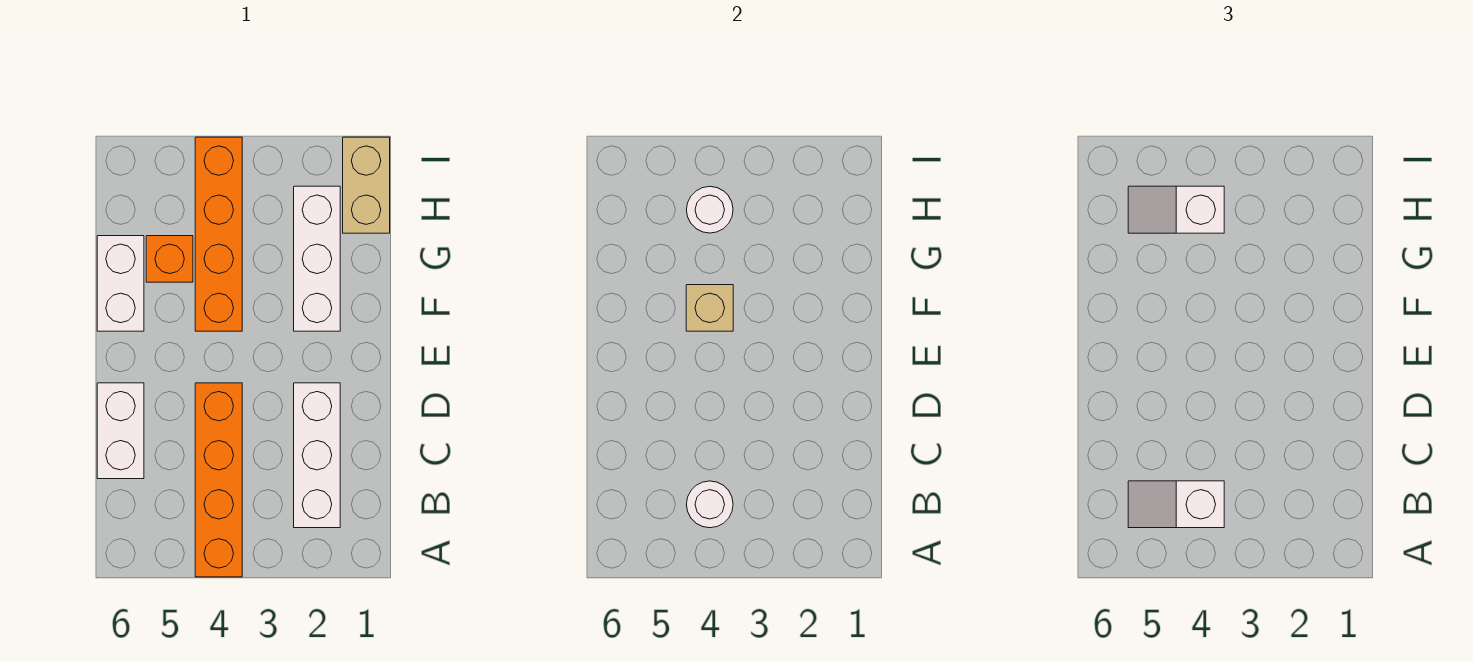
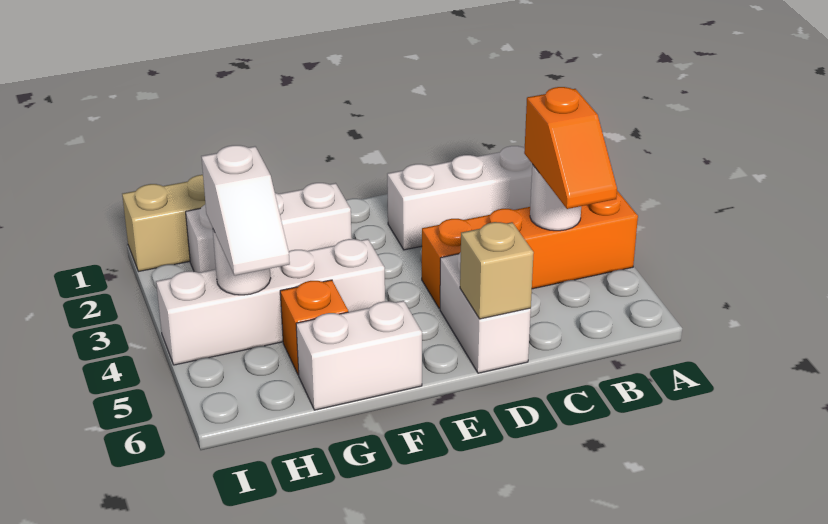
white 1x2 slope [1128,481,1224,528] -> orange 1x2 slope [524,87,617,209]
white 1x2 brick [97,383,144,479] -> white 1x2 brick turned to [440,252,531,373]
orange 1x4 brick [195,137,242,331] -> white 1x4 brick [156,239,385,365]
tan 1x1 brick [686,285,733,331] -> tan 1x1 brick moved to [460,222,534,319]

